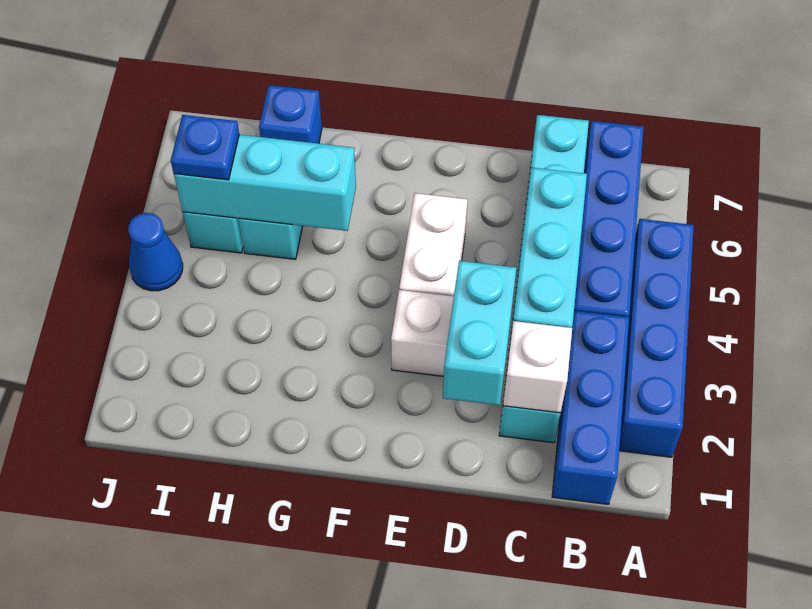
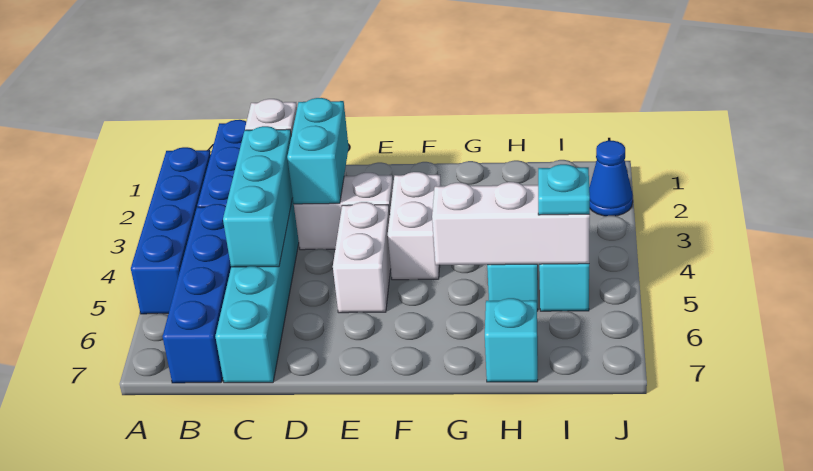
none -> white 1x2 brick [388,172,441,280]
cyan 1x3 brick [174,135,356,231] -> white 1x3 brick [432,182,590,265]
blue 1x1 brick [259,85,322,144] -> cyan 1x1 brick [485,298,538,382]
blue 1x1 plate [171,115,239,180] -> cyan 1x1 plate [538,164,590,215]
blue 1x1 cone [128,213,183,291] -> blue 1x1 cone moved to [589,141,633,216]

